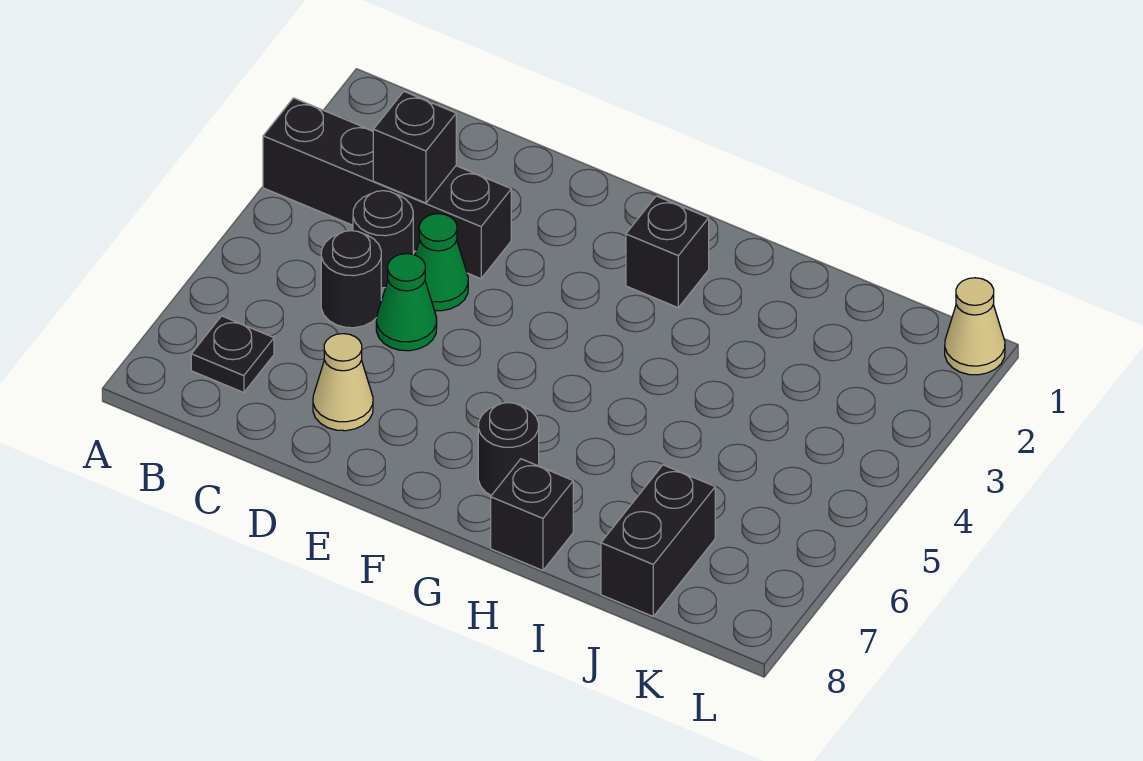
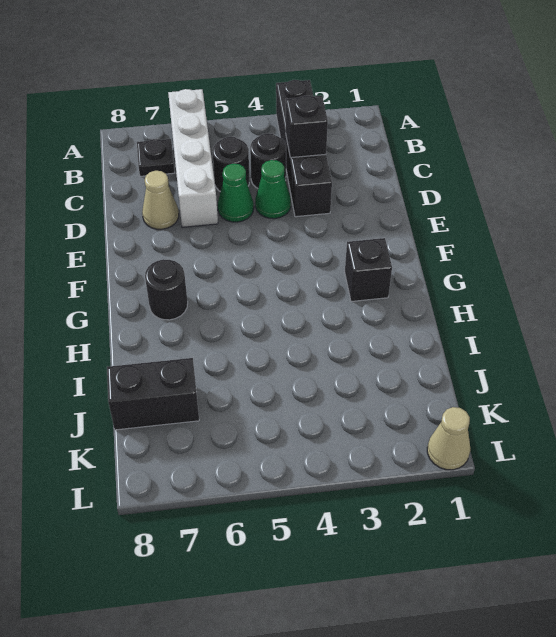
none -> white 1x4 brick [168,89,218,227]
black 1x1 brick [491,459,573,570] -> none

